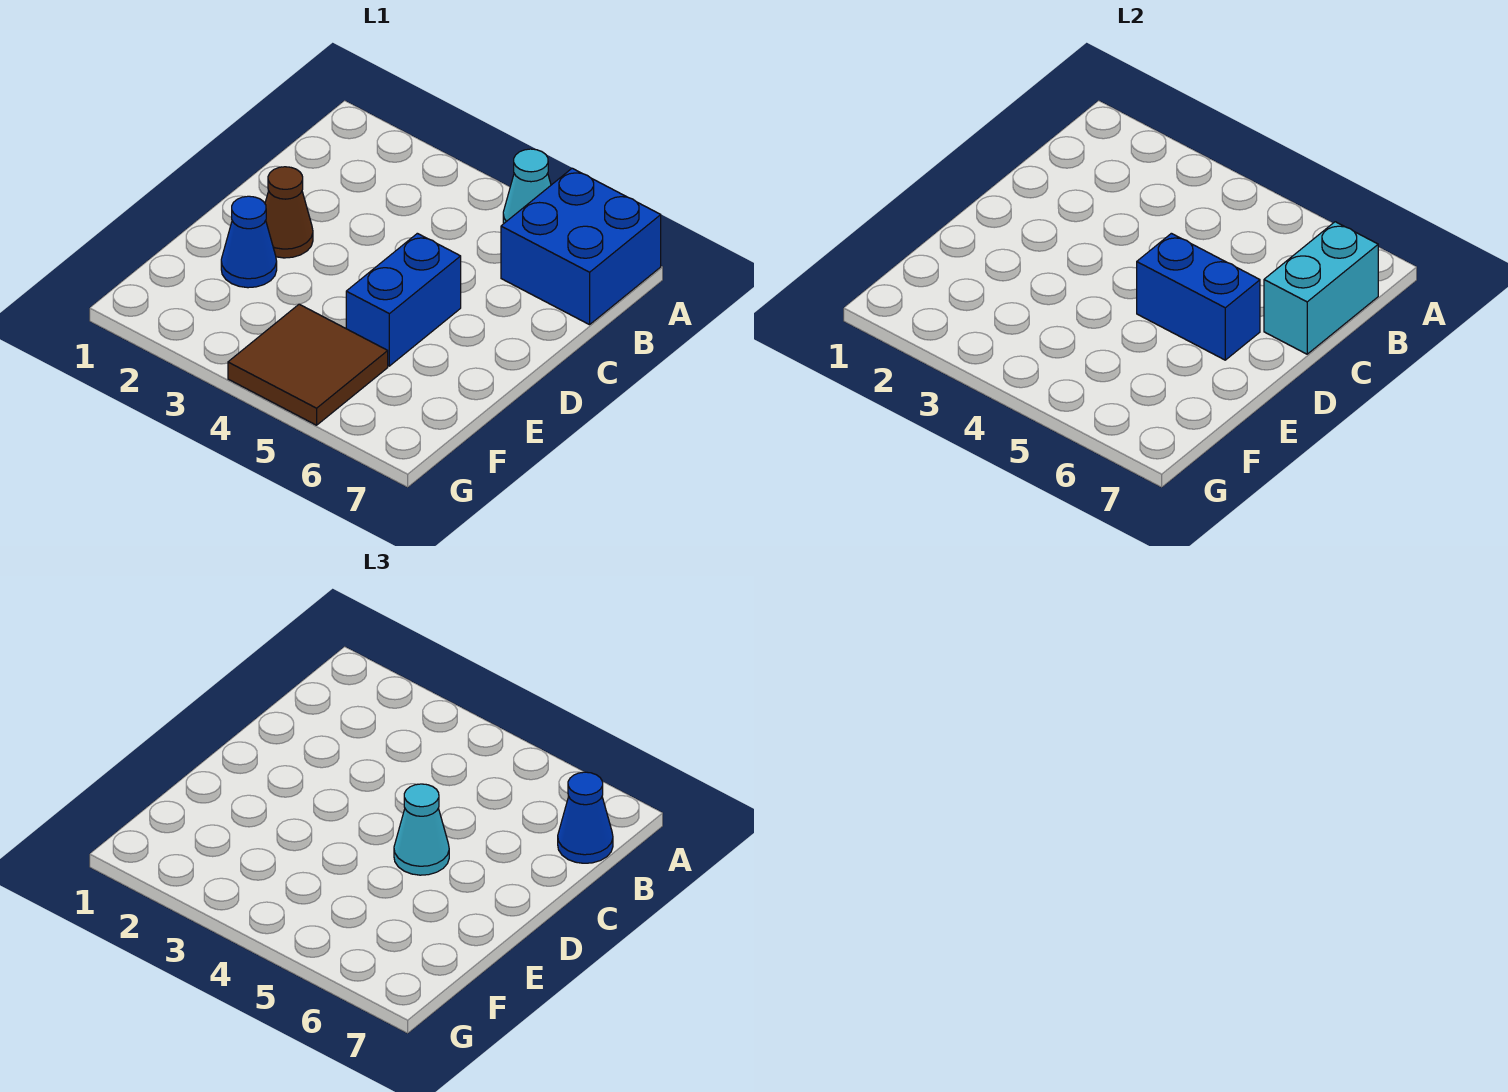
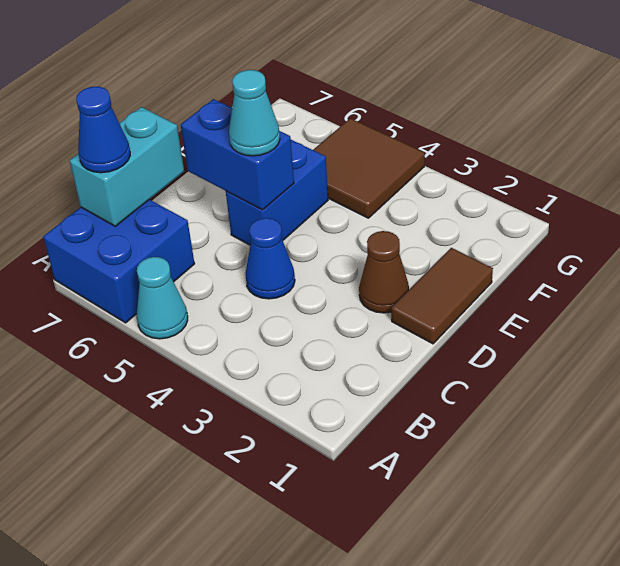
none -> brown 1x2 tile [391,248,493,344]
blue 1x1 cone [221,196,277,288] -> blue 1x1 cone moved to [245,218,295,299]

